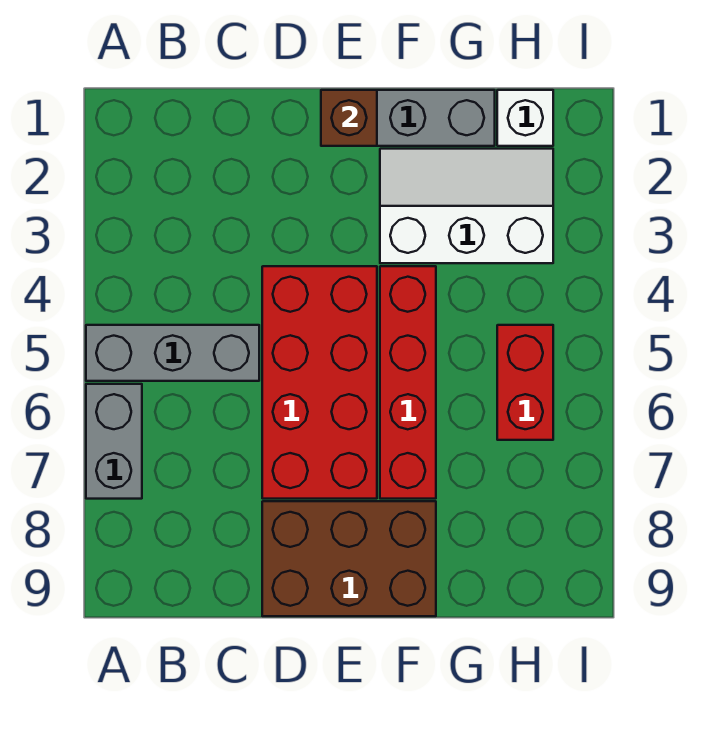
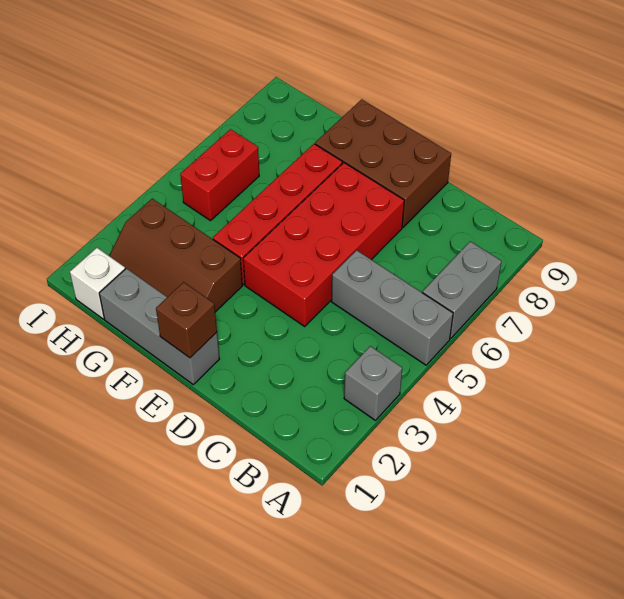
none -> grey 1x1 brick [344,346,402,420]
white 2x3 slope [380,149,553,263] -> brown 2x3 slope [109,199,242,312]

